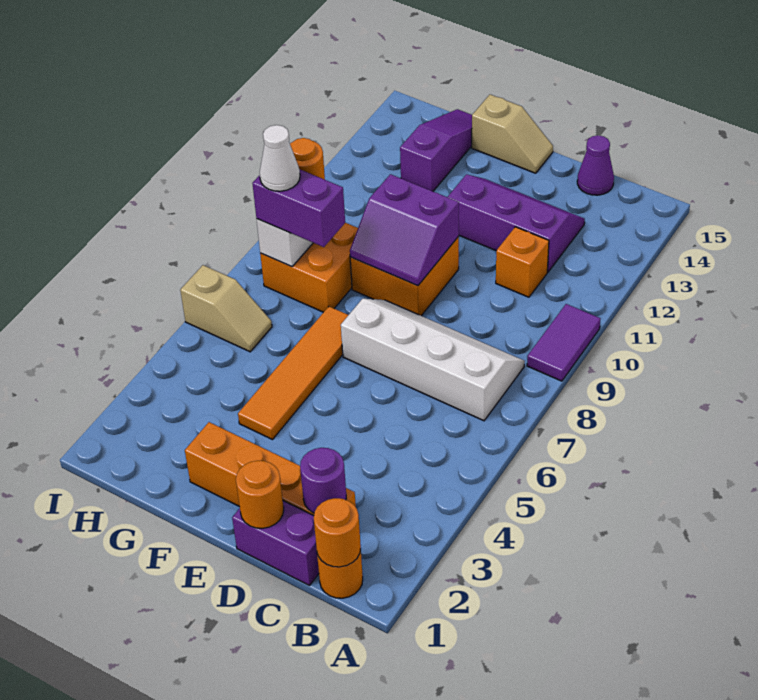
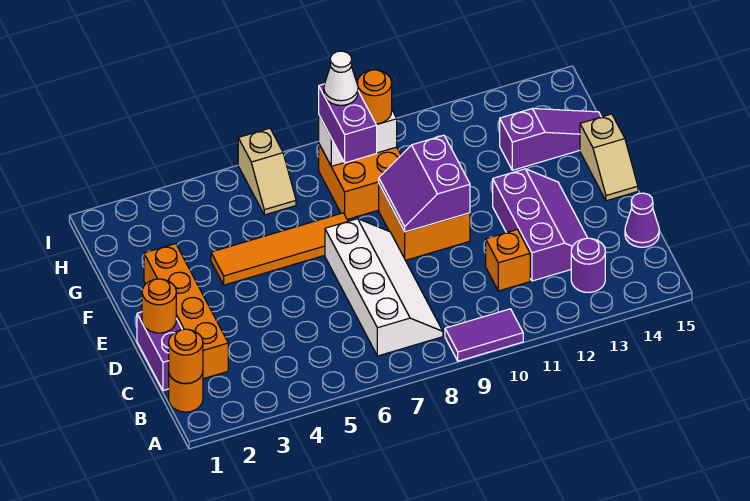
purple 1x1 round brick [300,448,346,513] -> purple 1x1 round brick moved to [571,238,605,293]

